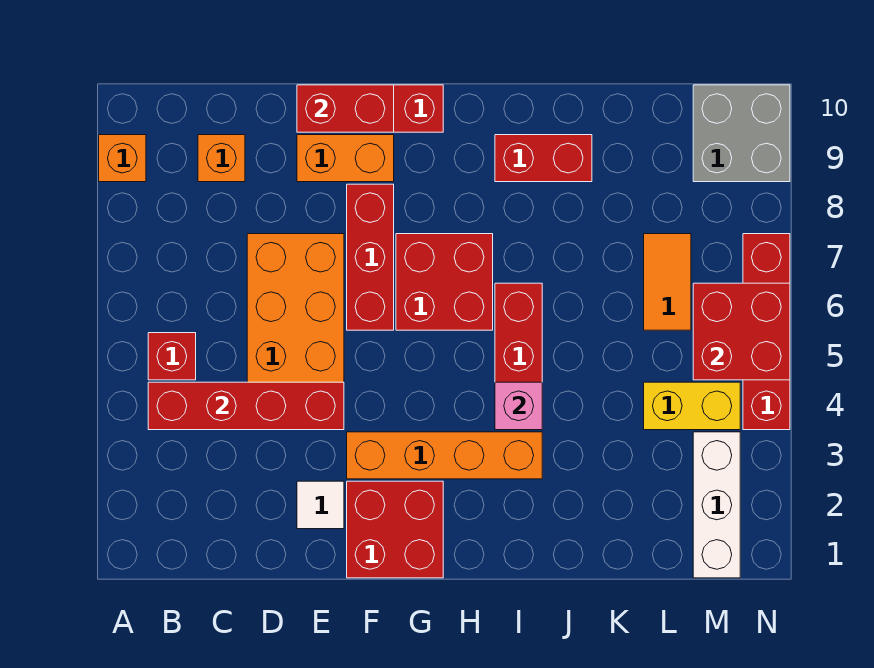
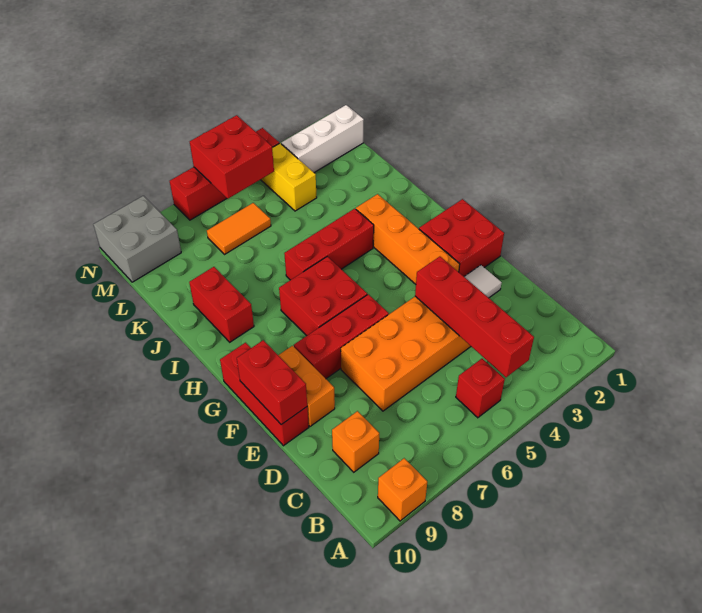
pink 1x1 brick [495,382,542,430] -> none

